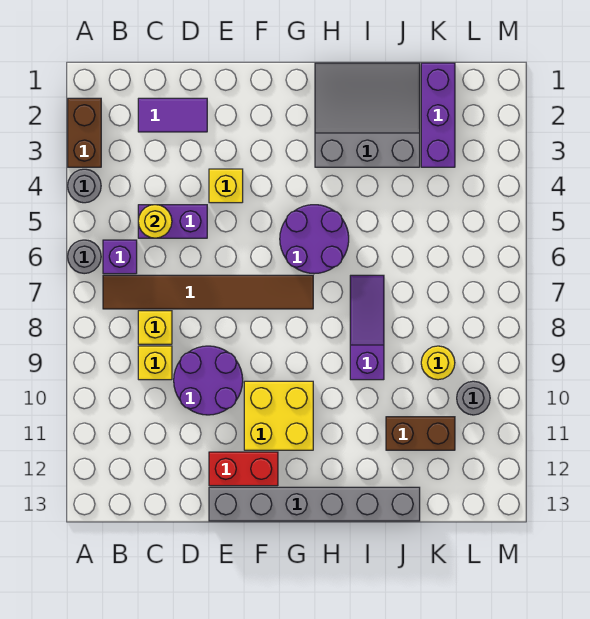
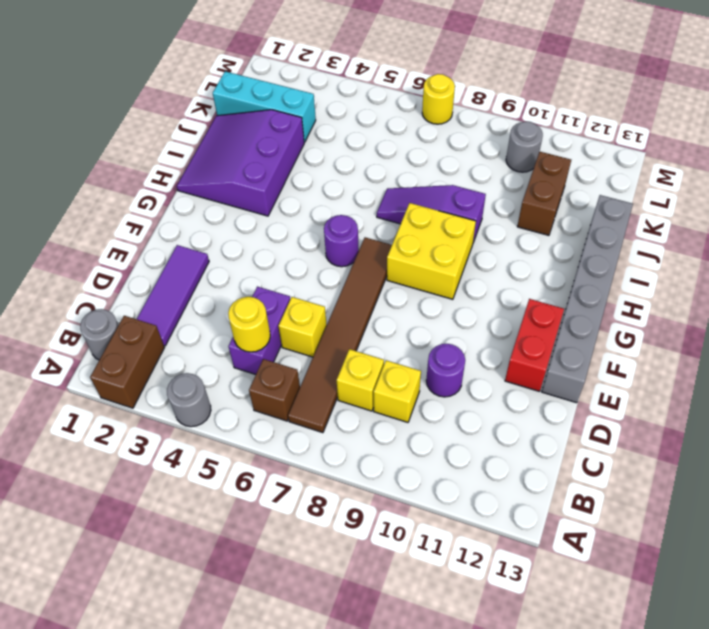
brown 1x2 brick [68,98,101,167] -> brown 1x2 brick turned to [90,316,165,408]
grey 1x1 round brick [68,240,101,274] -> grey 1x1 round brick moved to [80,309,118,360]
purple 1x1 brick [103,240,137,274] -> brown 1x1 brick [249,359,300,421]
purple 1x2 tile [138,98,207,132] -> purple 1x3 tile [137,245,209,346]
purple 2x2 round brick [174,346,243,415] -> purple 1x1 round brick [426,344,465,397]
yellow 1x1 brick [209,169,243,203] -> yellow 1x1 brick moved to [278,297,327,357]
yellow 2x2 brick [244,381,313,450] -> yellow 2x2 brick moved to [387,203,476,299]
purple 2x2 round brick [280,205,349,274] -> purple 1x1 round brick [324,215,359,267]
grey 3x3 slope [315,63,420,167] -> purple 3x3 slope [177,110,304,216]
purple 1x3 brick [421,63,455,167] -> cyan 1x3 brick [213,71,316,142]
yellow 1x1 round brick [421,346,455,380] -> yellow 1x1 round brick moved to [422,74,455,124]

